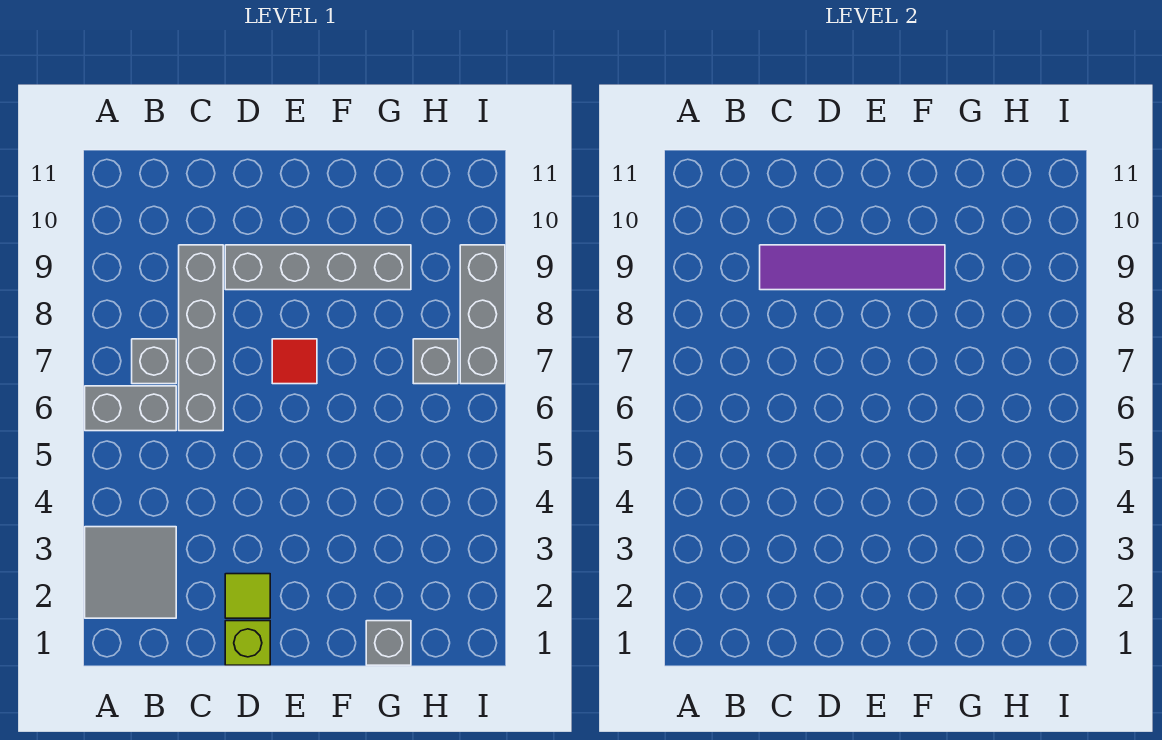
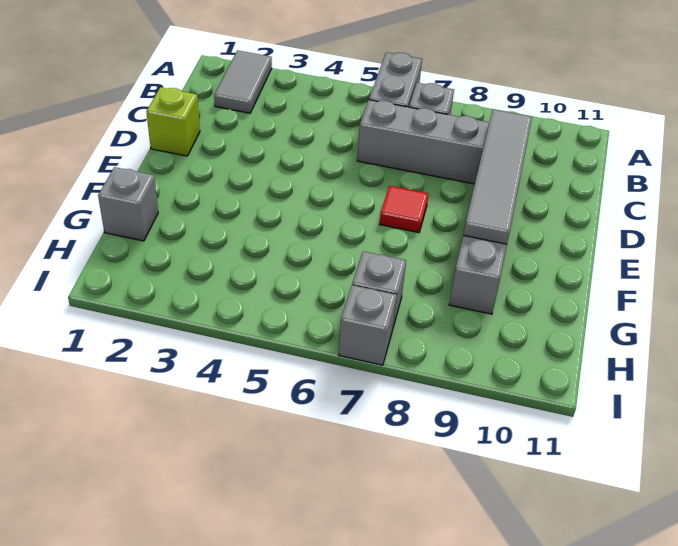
grey 2x2 tile [85,527,176,618] -> grey 1x2 tile [214,50,272,113]
purple 1x4 tile [760,245,945,290] -> grey 1x4 tile [464,110,532,244]
lime 1x1 tile [225,574,270,618] -> none
grey 1x3 brick [460,245,505,384] -> grey 1x1 brick [339,285,397,365]

